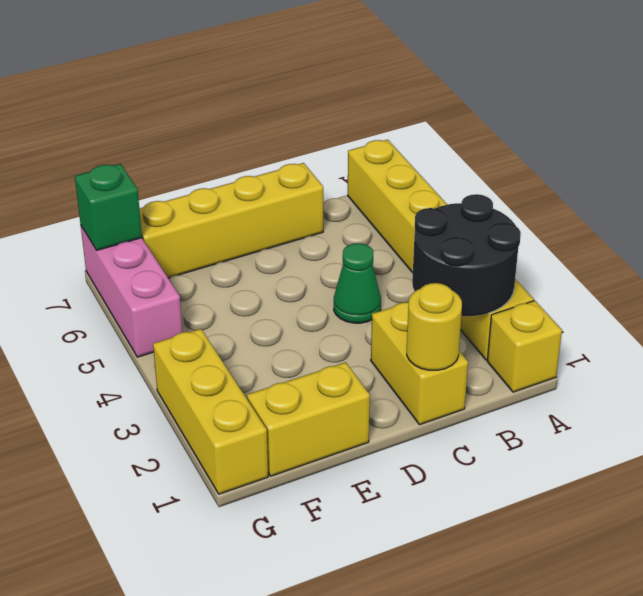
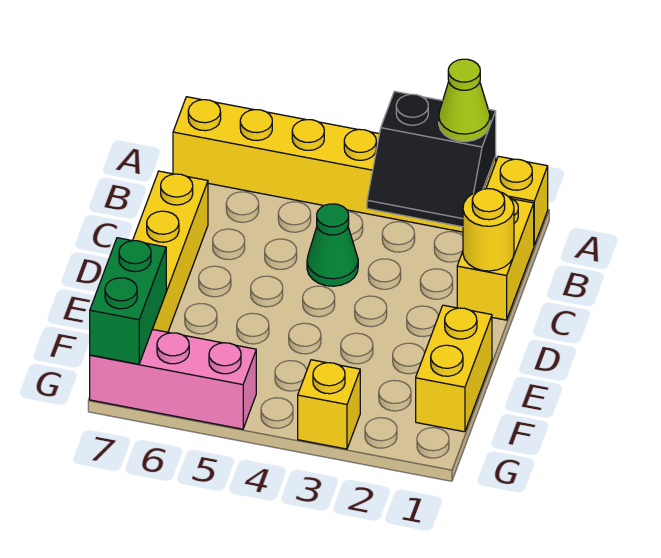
black 2x2 round brick [412,194,521,316] -> black 2x2 slope [367,91,496,227]
none -> lime 1x1 cone [439,59,490,142]
yellow 1x2 brick [371,302,468,425] -> yellow 1x2 brick turned to [457,198,534,320]
yellow 1x3 brick [153,329,268,494] -> yellow 1x1 brick [298,360,360,449]
green 1x1 brick [75,164,142,250] -> green 1x2 brick [90,238,166,364]

